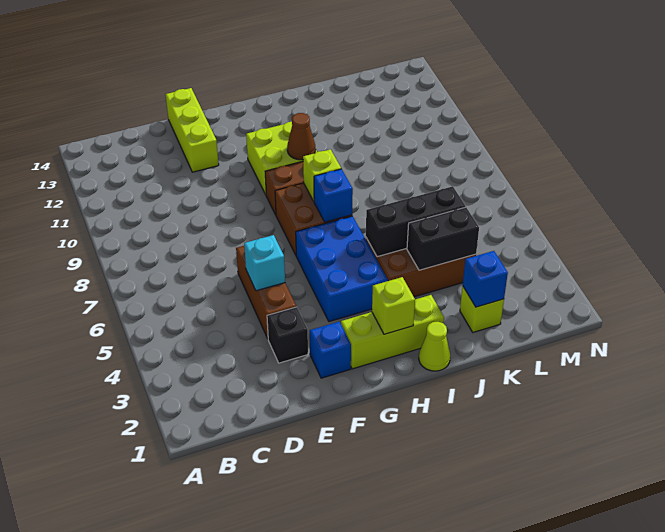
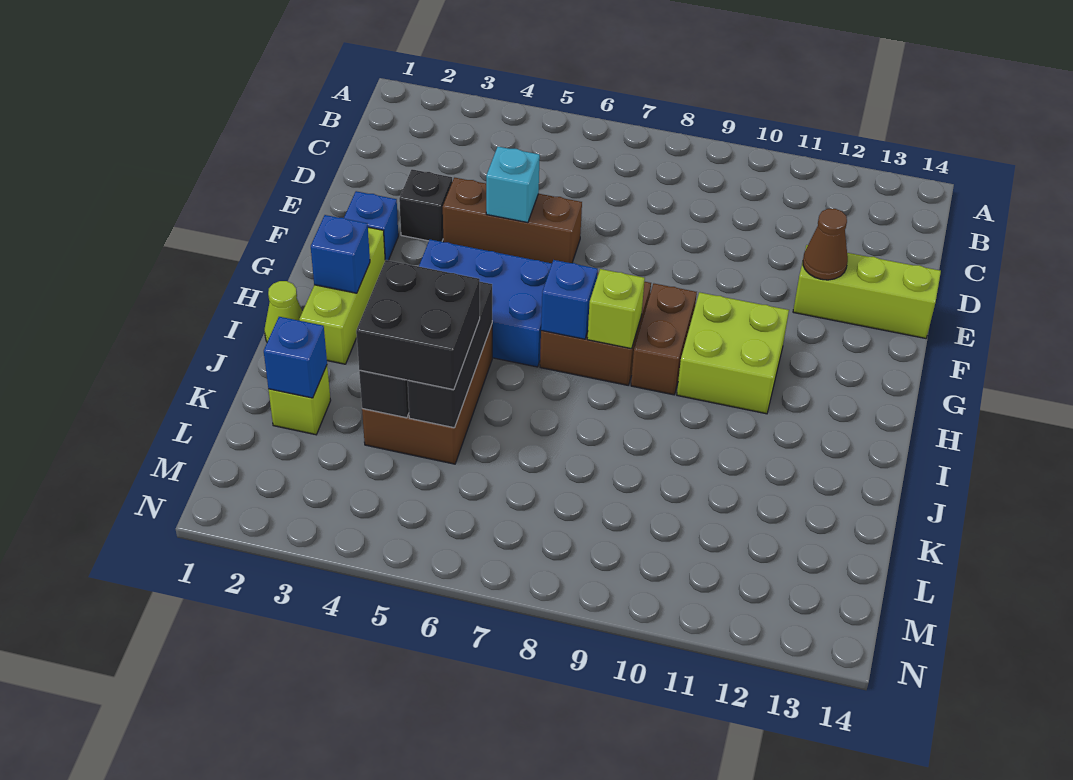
lime 1x1 brick [372,277,415,334] -> blue 1x1 brick [311,215,370,293]
brown 1x1 cone [287,113,316,160] -> brown 1x1 cone moved to [803,209,848,280]
none -> black 2x2 brick [356,260,480,390]

